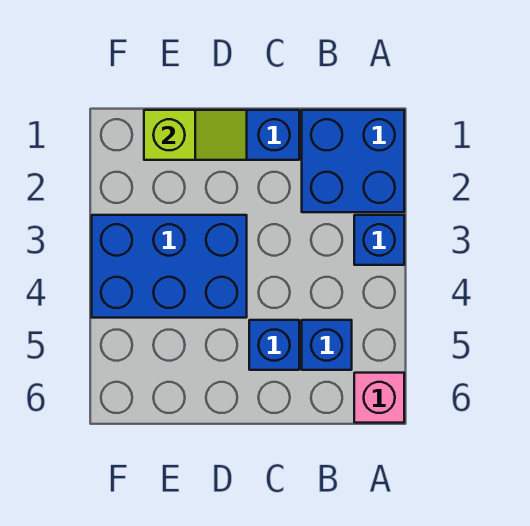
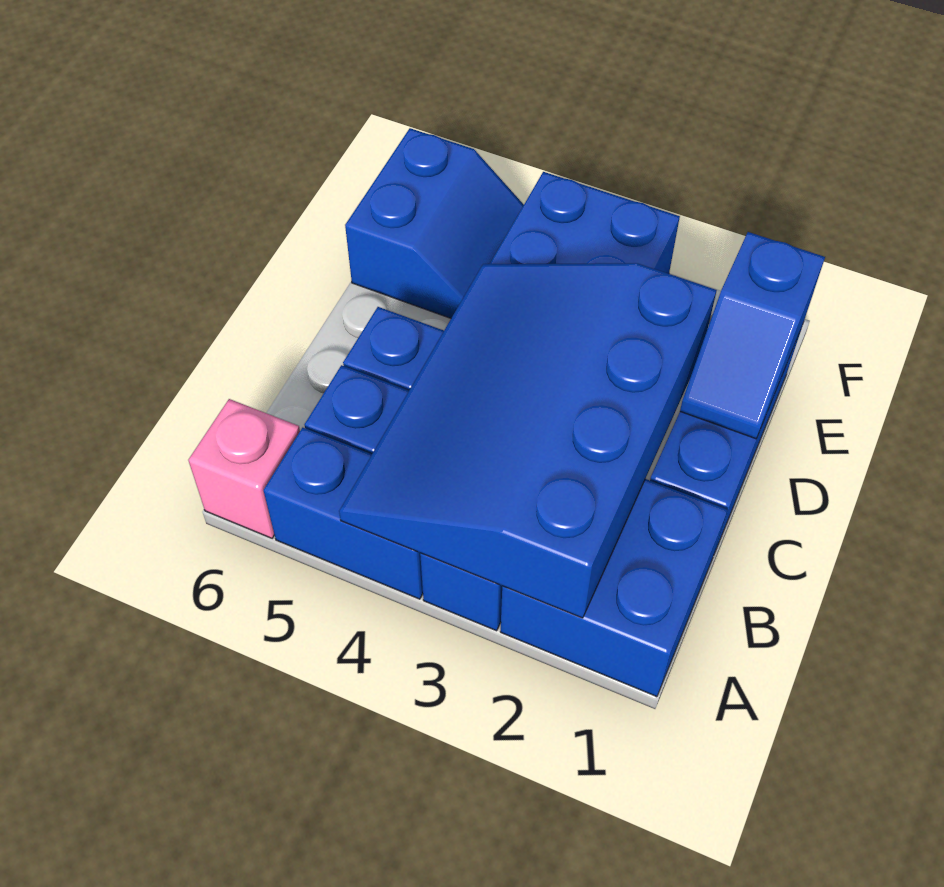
none -> blue 3x4 slope [339,263,717,618]
none -> blue 1x2 brick [264,428,423,599]
lime 1x2 slope [144,110,247,160] -> blue 1x2 slope [680,232,825,439]
none -> blue 2x2 slope [345,128,524,318]

